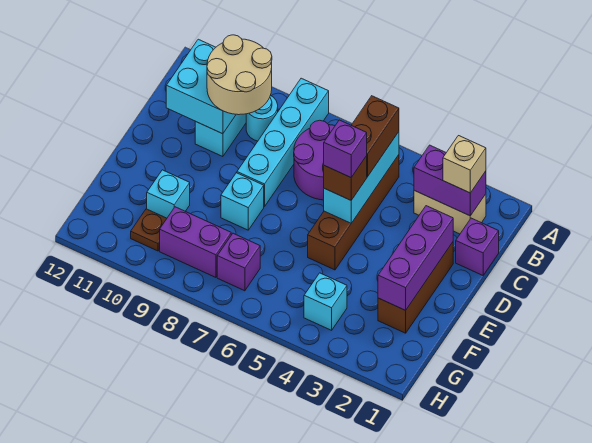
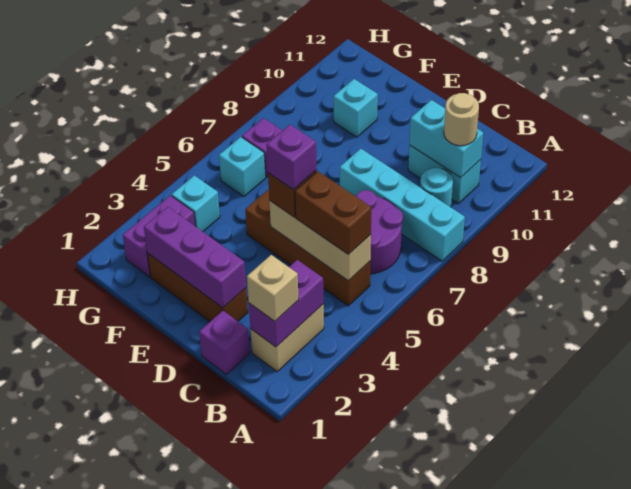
cyan 1x3 brick [324,132,399,223] -> tan 1x3 brick [269,200,371,281]
tan 2x2 round brick [207,35,272,115] -> tan 1x1 round brick [444,93,479,146]
cyan 2x2 brick [166,39,236,134] -> cyan 1x2 brick [409,100,483,178]
cyan 1x1 brick [221,173,264,230] -> cyan 1x1 brick moved to [219,137,266,196]
purple 1x2 brick [160,207,231,277] -> purple 1x2 brick moved to [123,195,195,277]
brown 1x1 plate [131,209,167,251] -> none

